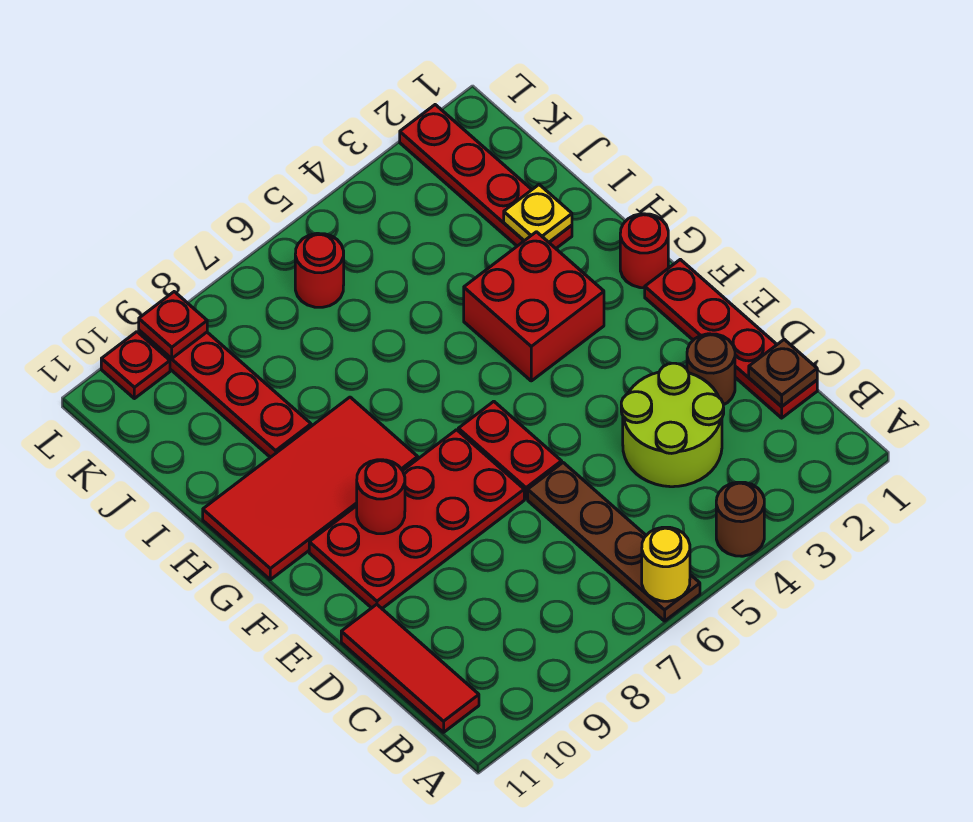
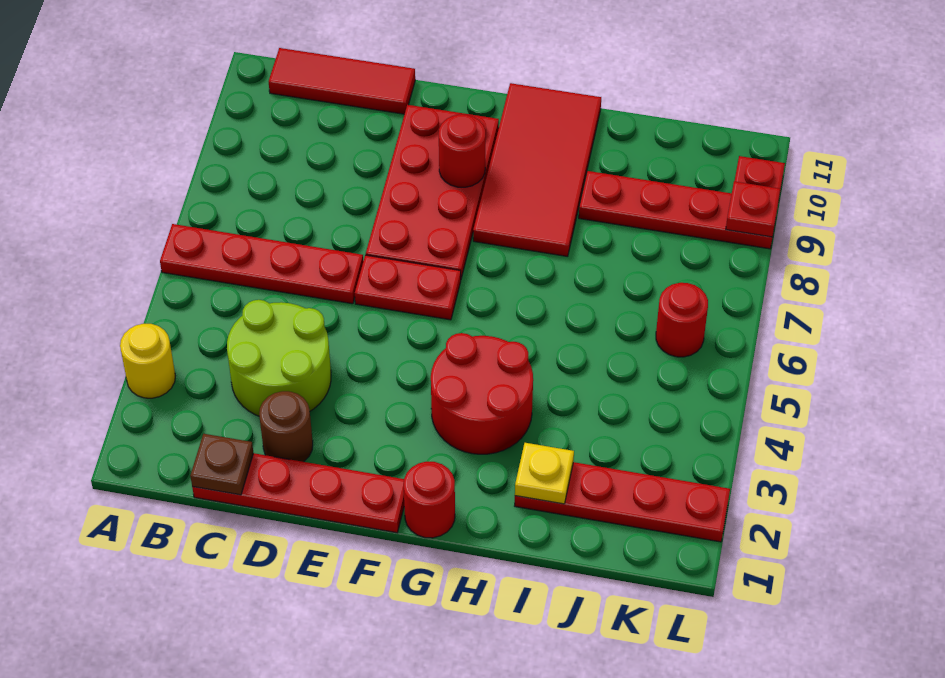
brown 1x1 round brick [716,482,764,556] -> none
brown 1x4 plate [528,463,700,621] -> red 1x4 plate [160,224,363,304]
yellow 1x1 round brick [642,527,690,601] -> yellow 1x1 round brick moved to [120,324,175,398]
red 2x2 brick [464,232,604,381] -> red 2x2 round brick [431,333,533,454]

